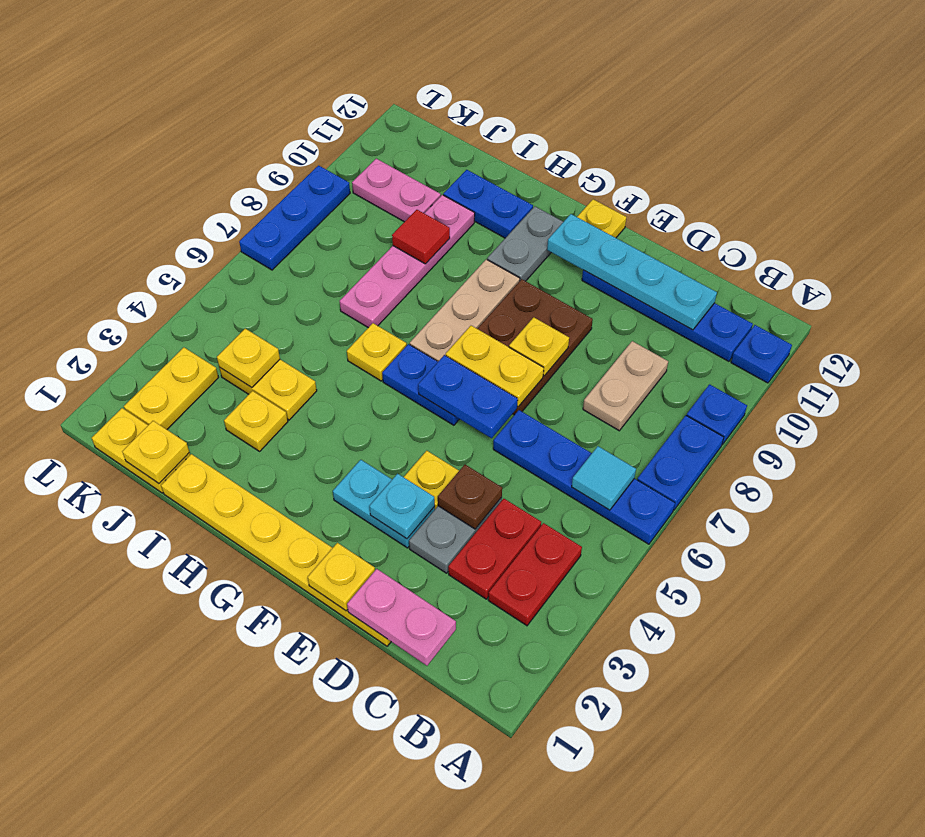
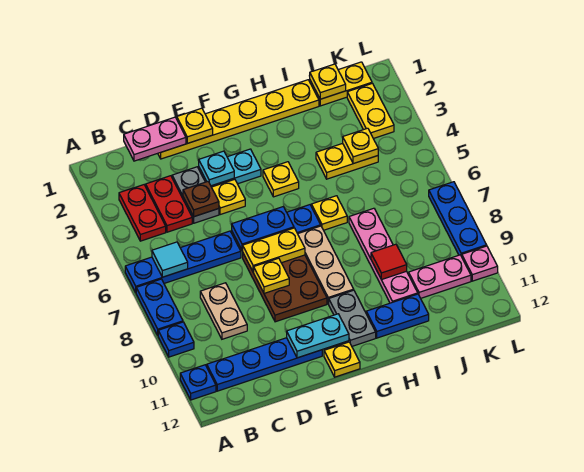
cyan 1x4 plate [547,214,717,330] -> cyan 1x2 plate [287,314,349,358]
yellow 1x1 plate [224,391,288,451] -> yellow 1x1 plate moved to [263,162,299,197]
none -> pink 1x1 plate [462,246,498,281]

